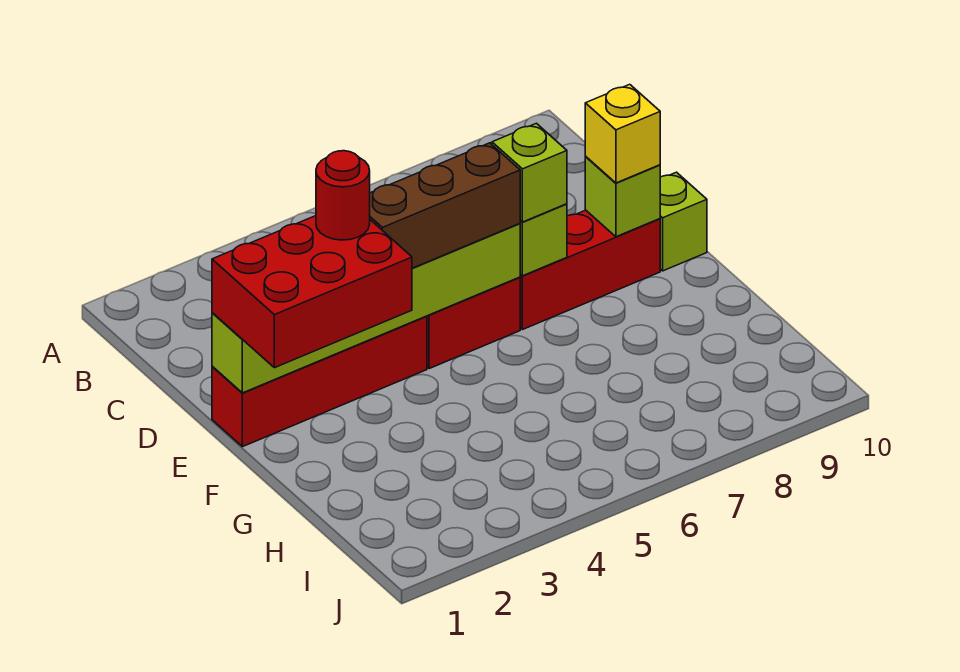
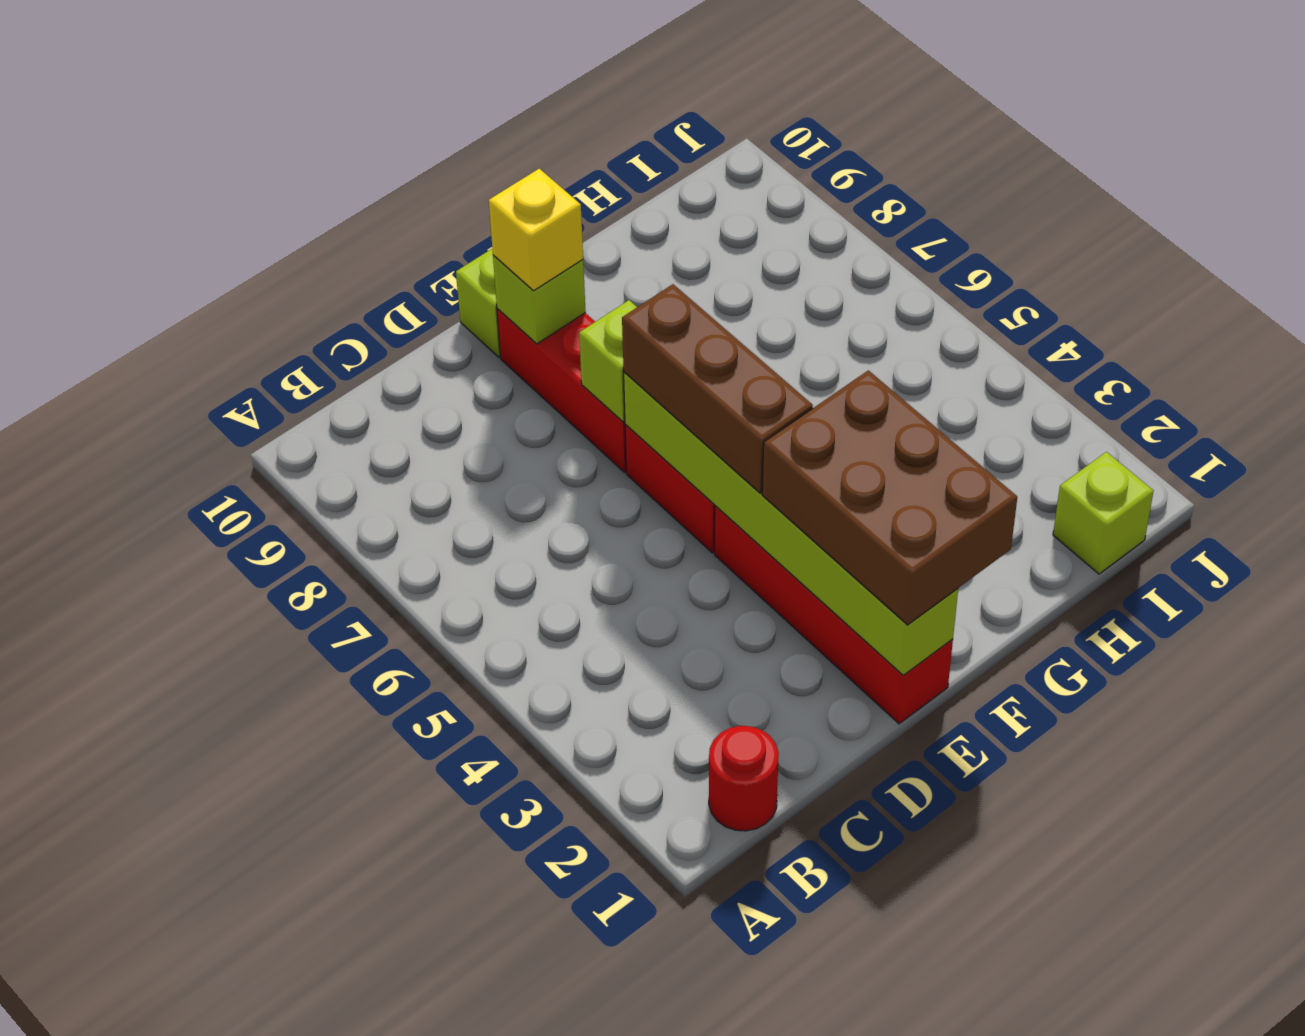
red 2x3 brick [212,216,412,368] -> brown 2x3 brick [762,370,1017,625]
red 1x1 round brick [316,151,370,240] -> red 1x1 round brick moved to [709,726,779,831]
lime 1x1 brick [492,123,567,222] -> lime 1x1 brick moved to [1053,452,1154,574]

